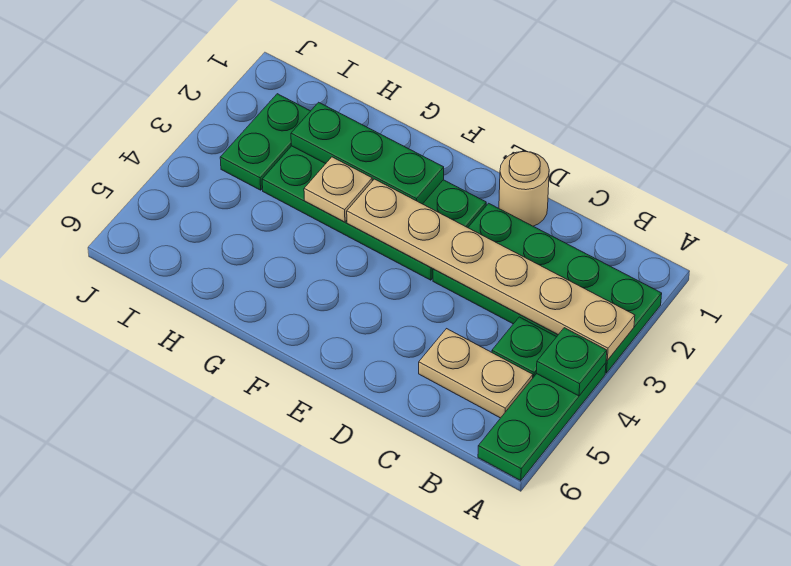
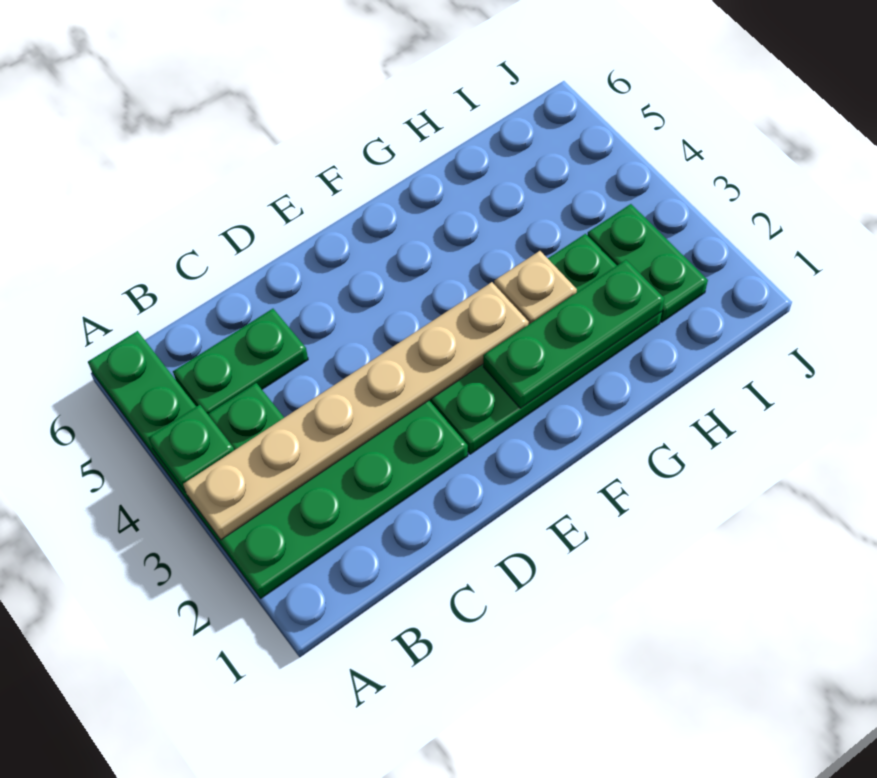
tan 1x2 plate [419,329,533,418] -> green 1x2 plate [173,309,308,414]
tan 1x1 round brick [499,151,549,226] -> none

